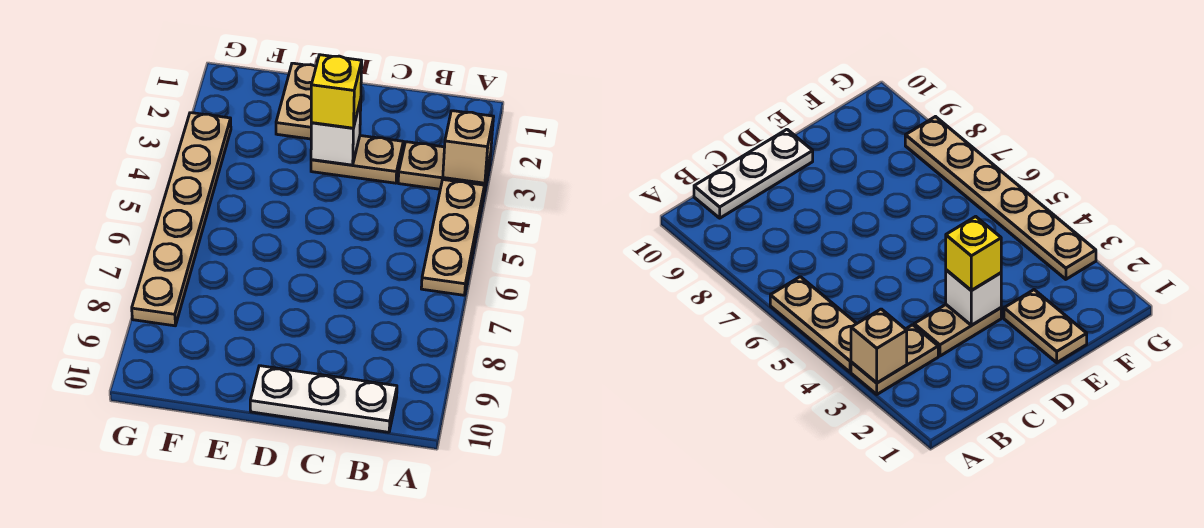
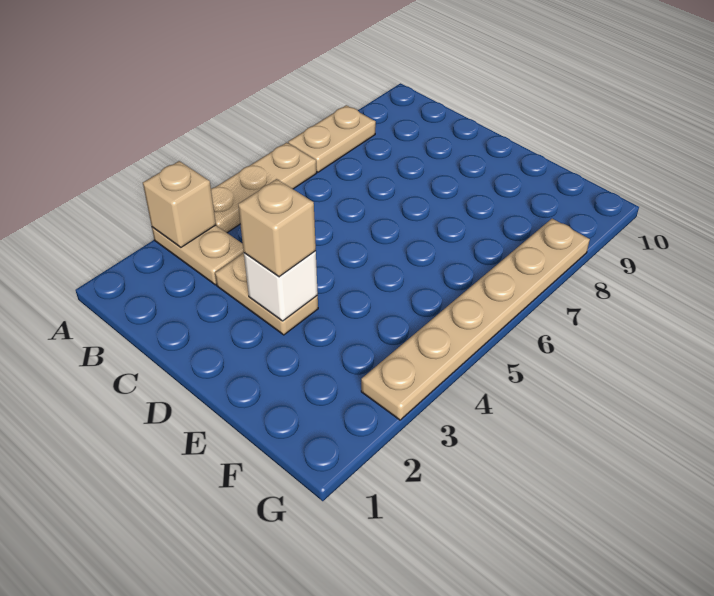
white 1x3 plate [250,366,397,432] -> none
yellow 1x1 brick [311,55,362,128] -> tan 1x1 brick [238,179,316,277]
tan 1x2 plate [276,63,316,139] -> tan 1x2 plate moved to [288,105,376,172]

